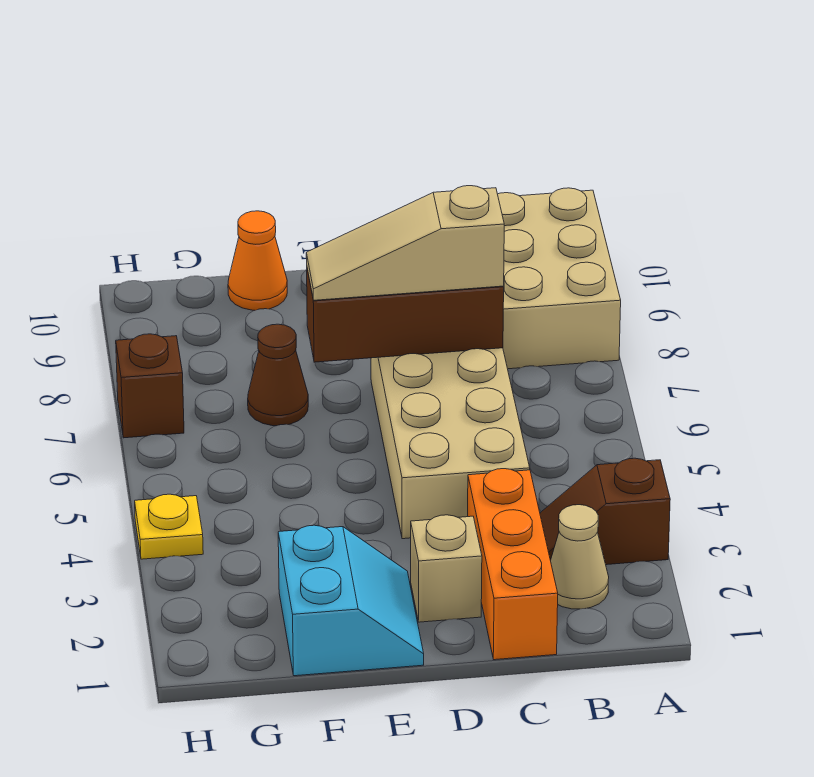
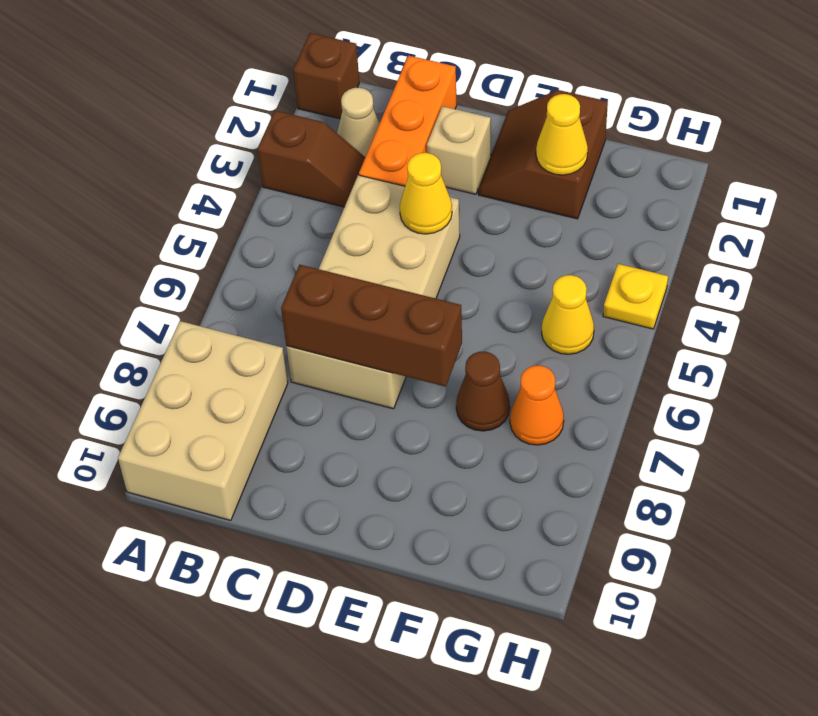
tan 1x3 slope [306,186,504,300] -> none
none -> yellow 1x1 cone [400,153,452,234]
cyan 2x2 slope [278,525,424,676] -> brown 2x2 slope [478,90,608,219]
none -> yellow 1x1 cone [536,94,588,175]
orange 1x1 cone [228,211,287,310] -> orange 1x1 cone moved to [510,365,564,445]
none -> yellow 1x1 cone [542,275,594,354]
brown 1x1 brick [116,334,184,438] -> brown 1x1 brick moved to [293,33,359,119]

